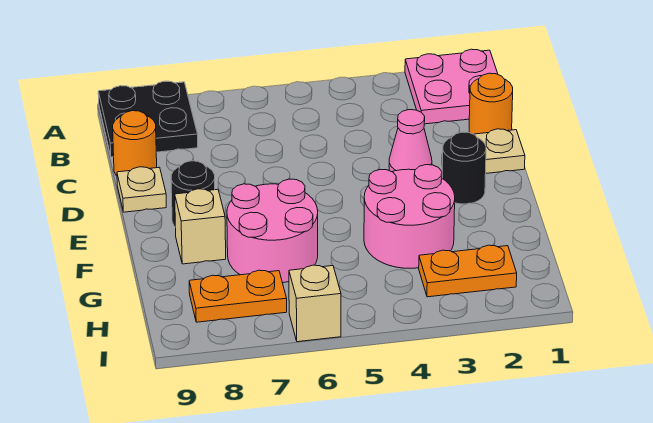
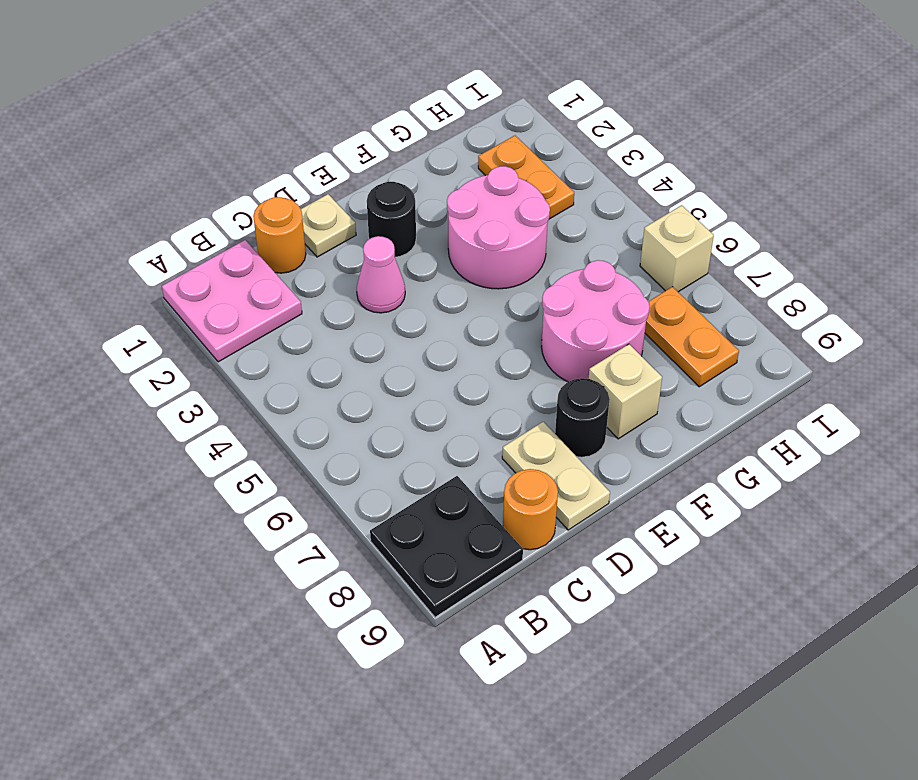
tan 1x1 plate [117,167,166,212] -> tan 1x2 plate [502,422,610,530]

